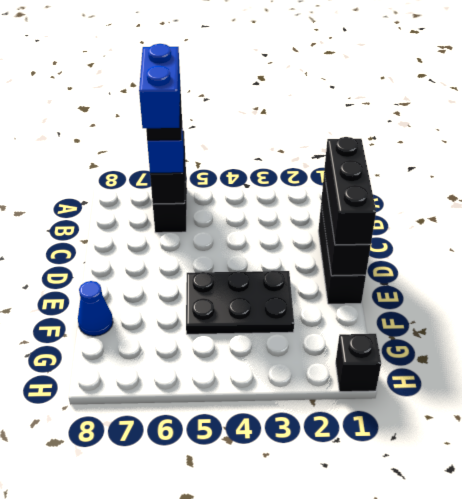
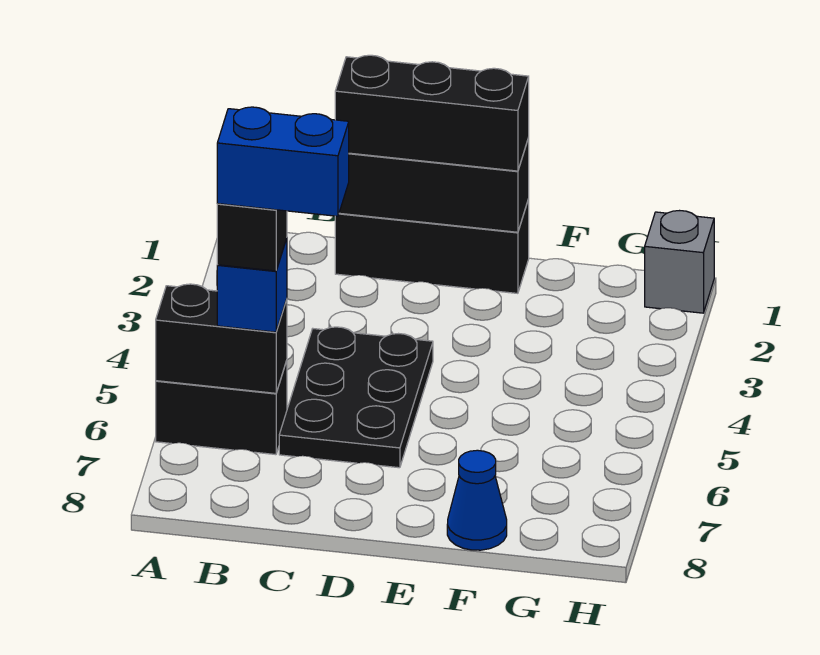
black 2x3 plate [186,271,294,334] -> black 2x3 plate moved to [279,327,433,468]
black 1x1 brick [336,334,381,392] -> grey 1x1 brick [645,211,714,313]

